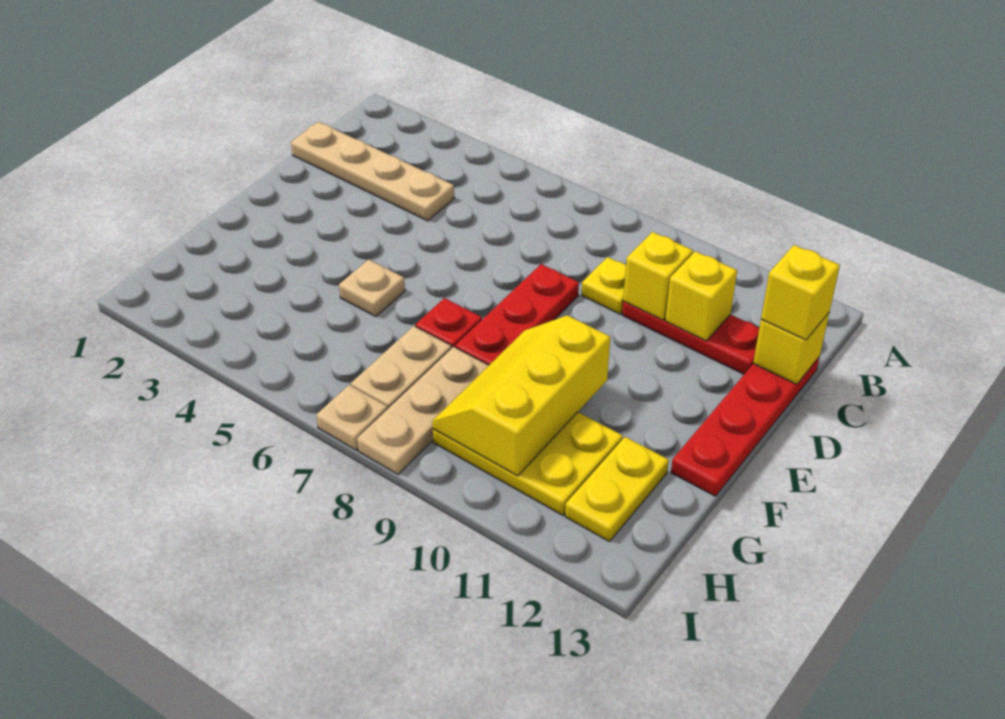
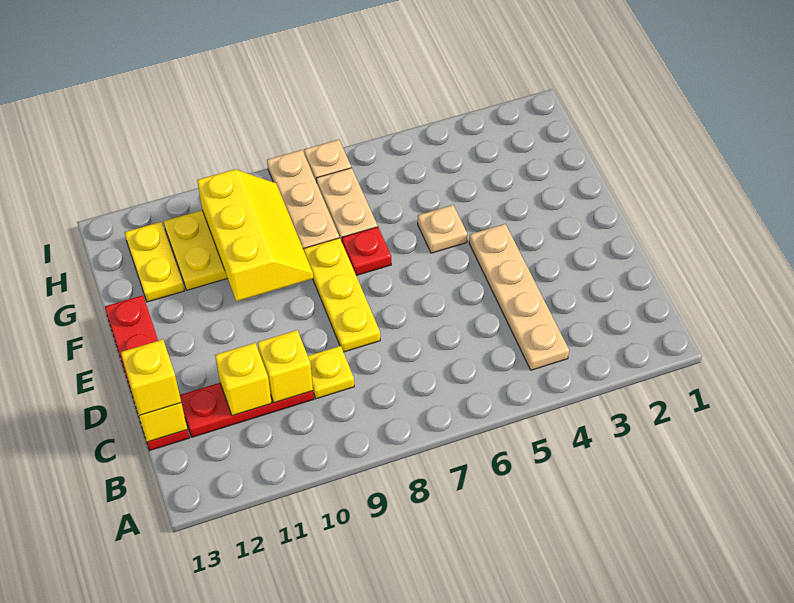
tan 1x4 plate [291,122,454,221] -> tan 1x4 plate turned to [469,224,569,370]
red 1x3 plate [455,264,579,365] -> yellow 1x3 plate [303,238,380,352]

